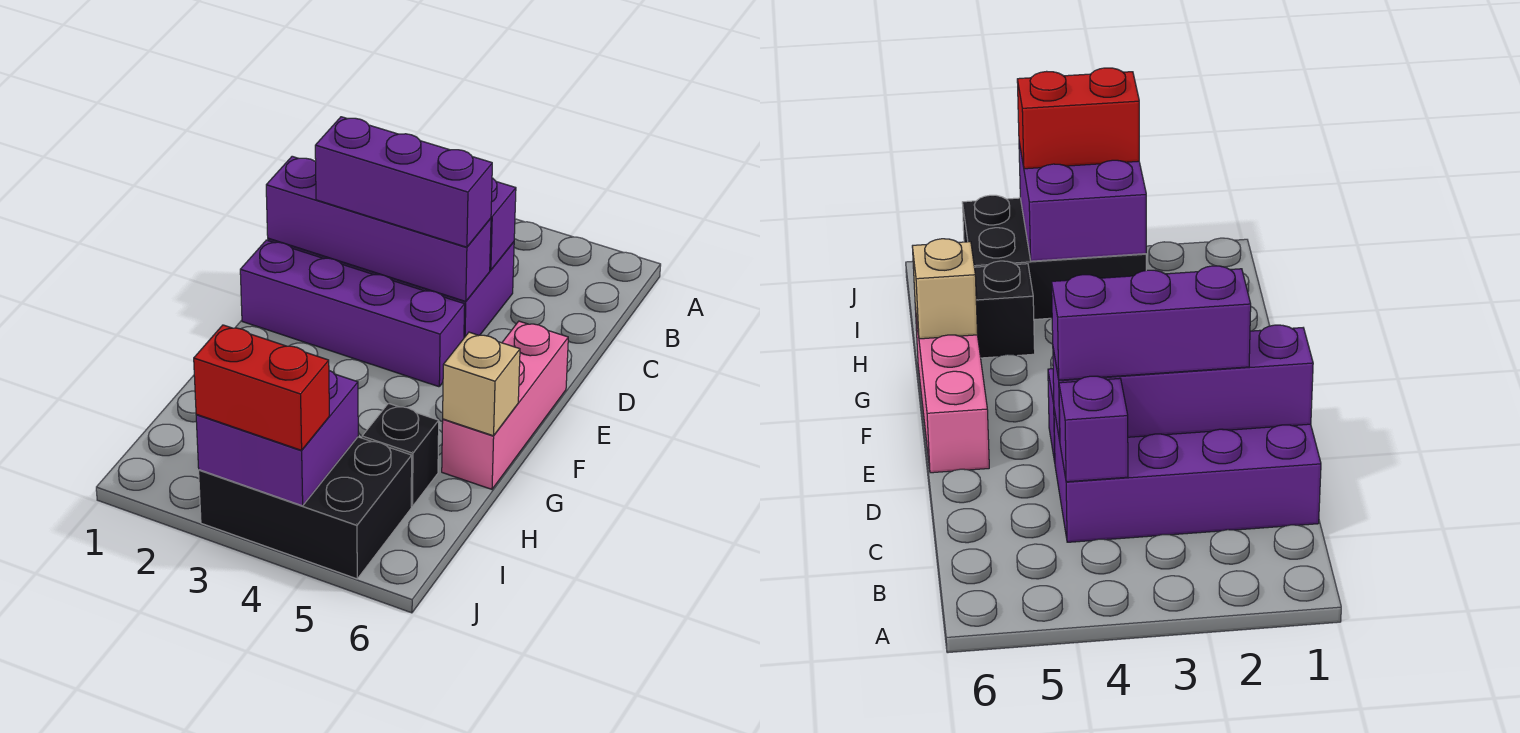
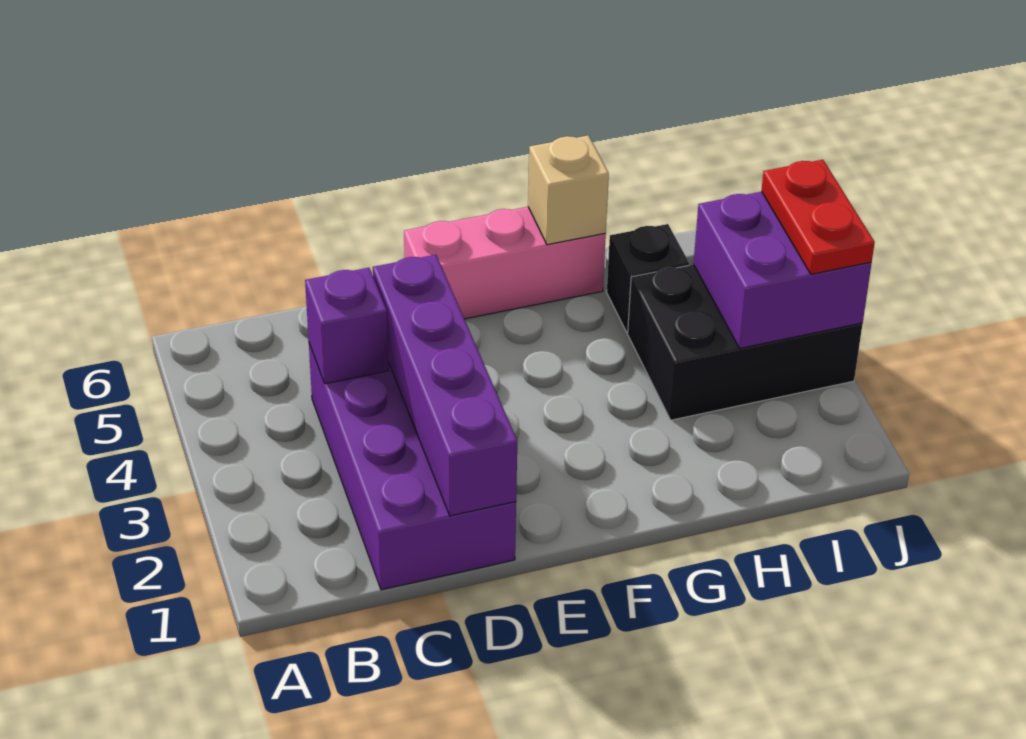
purple 1x3 brick [315,117,492,247] -> none
purple 1x4 brick [240,240,465,387] -> none
black 2x3 brick [199,437,412,579] -> black 2x3 brick turned to [628,264,863,420]
red 1x2 brick [194,325,329,450] -> red 1x2 plate [761,160,875,274]

